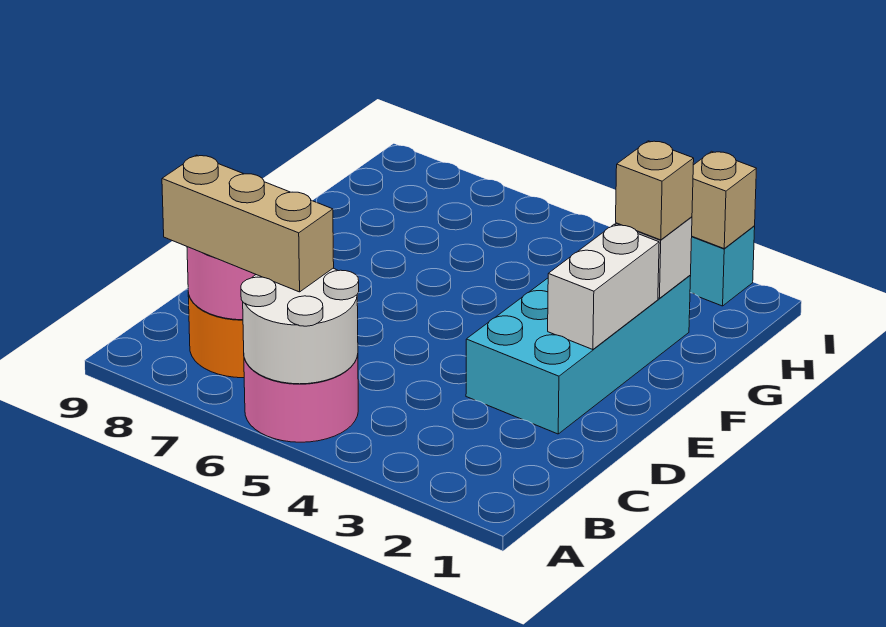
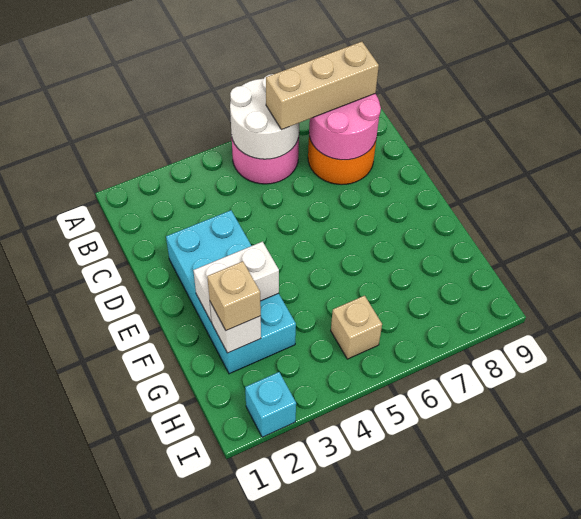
white 1x2 brick [548,225,659,350] -> white 1x2 brick turned to [193,242,279,322]
tan 1x1 brick [692,151,756,248] -> tan 1x1 brick moved to [331,296,382,359]

